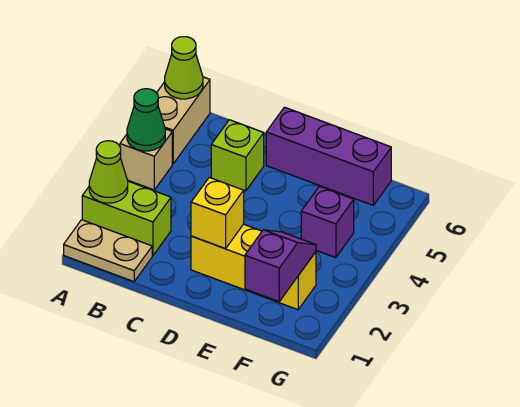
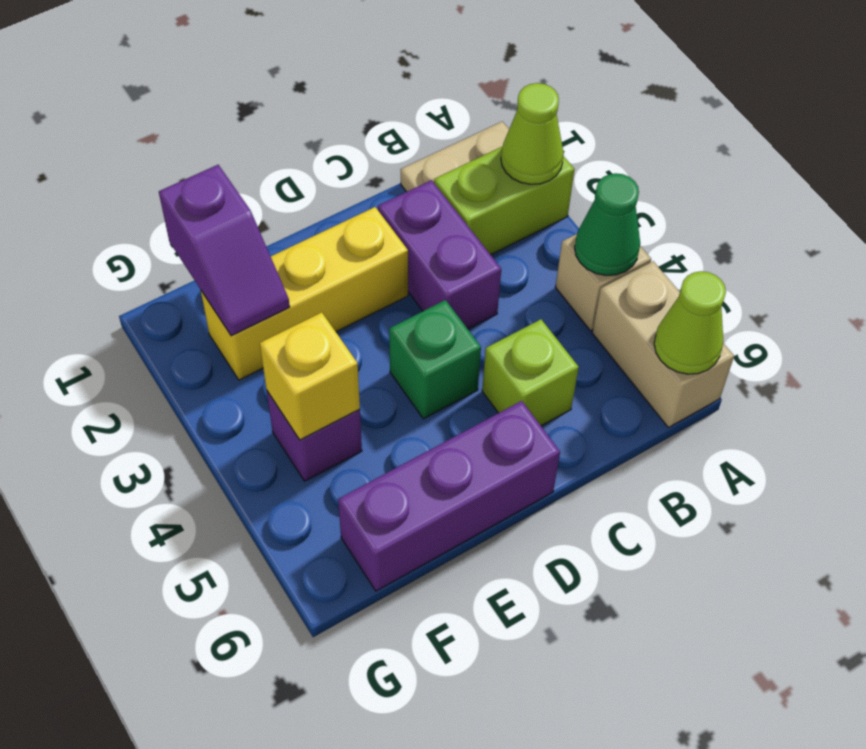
none -> purple 1x2 brick [378,180,501,329]
yellow 1x1 brick [191,177,244,249] -> yellow 1x1 brick moved to [260,312,360,440]
none -> green 1x1 brick [389,300,481,419]

